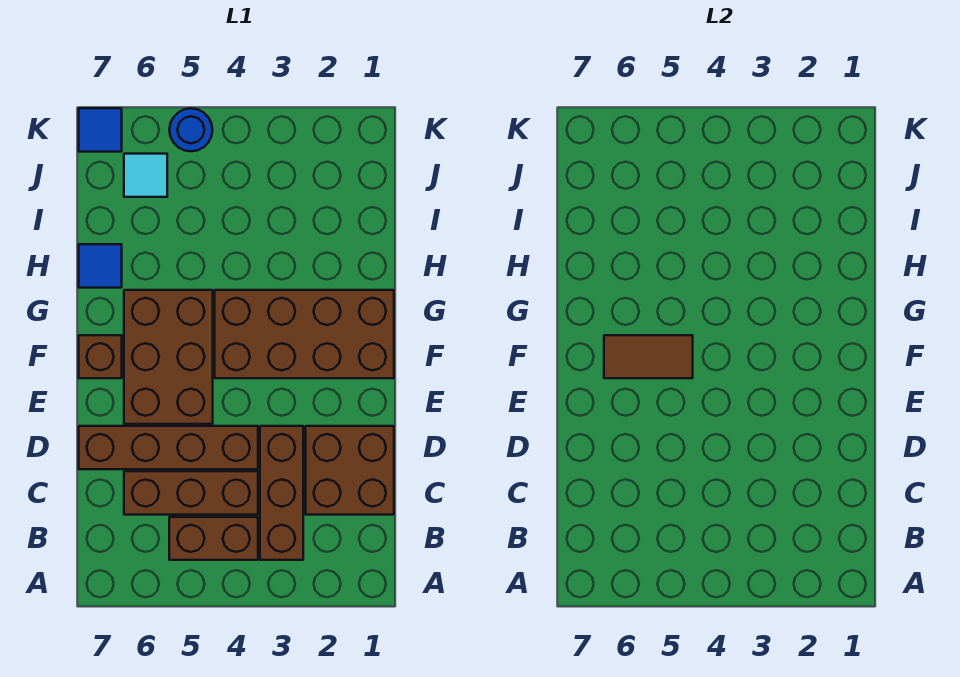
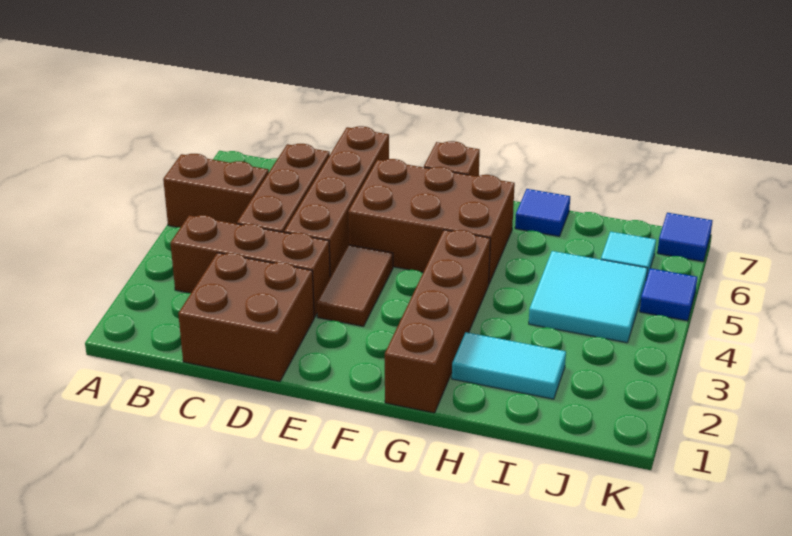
brown 1x2 brick [169,517,258,560] -> brown 1x2 brick turned to [163,154,269,227]
brown 2x4 brick [215,290,394,378] -> brown 1x4 brick [385,230,490,413]
brown 1x2 tile [604,335,693,378] -> brown 1x2 tile moved to [317,245,393,326]
none -> cyan 1x2 tile [452,332,566,399]
none -> cyan 2x2 tile [529,251,647,343]
blue 1x1 round brick [169,108,213,151] -> blue 1x1 tile [640,268,697,321]

